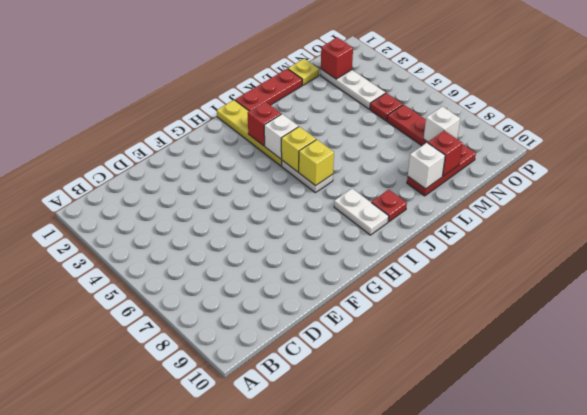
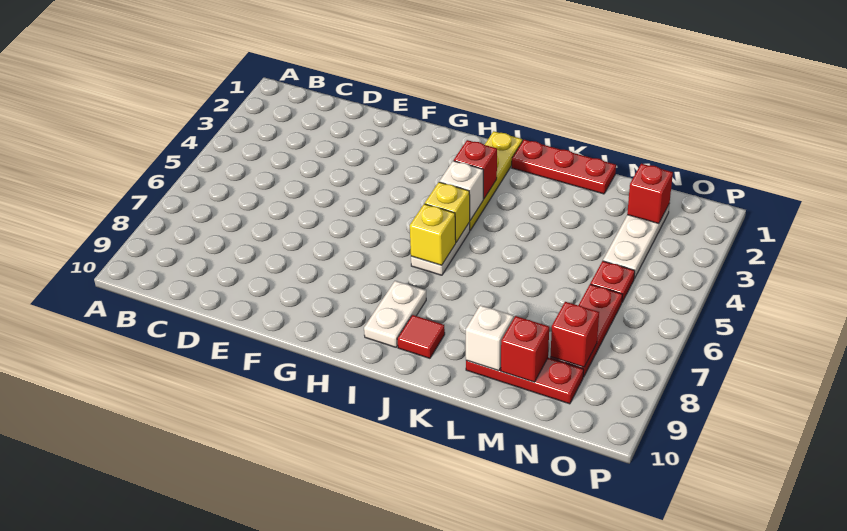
red 1x1 plate [371,190,407,222] -> red 1x1 tile [397,315,445,358]
yellow 1x1 plate [288,59,319,85] -> none
white 1x1 brick [424,106,460,142] -> red 1x1 brick [550,302,599,367]

